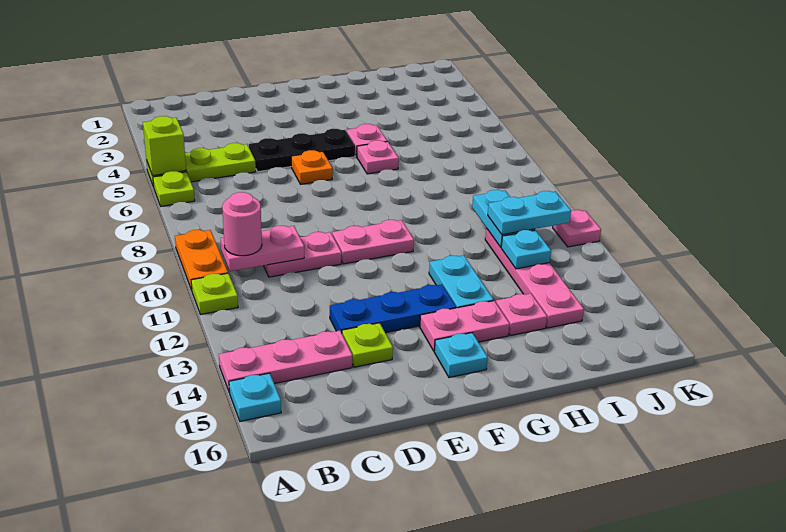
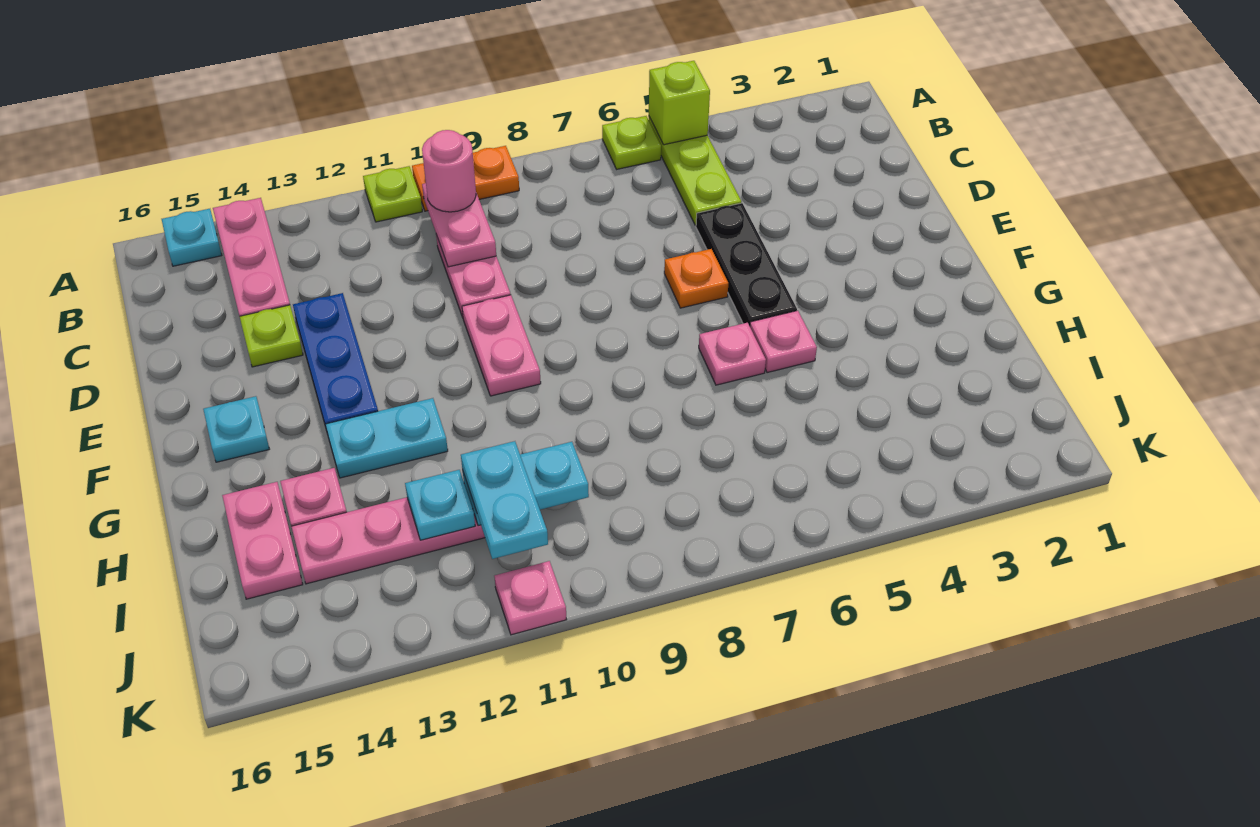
pink 1x2 plate [420,301,510,351] -> pink 1x2 plate moved to [222,482,303,599]

